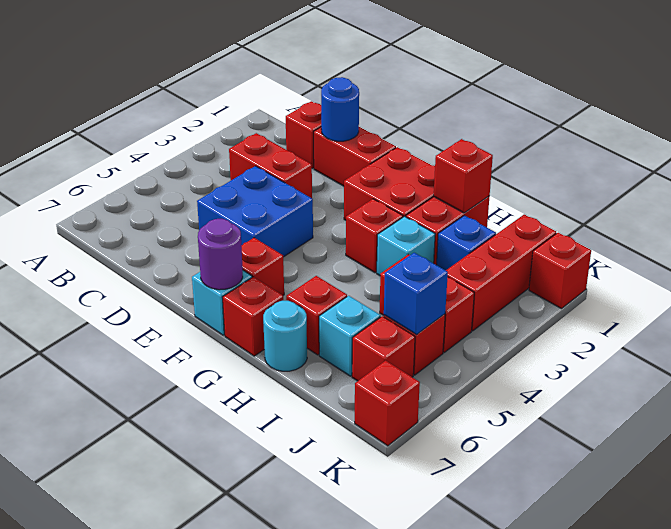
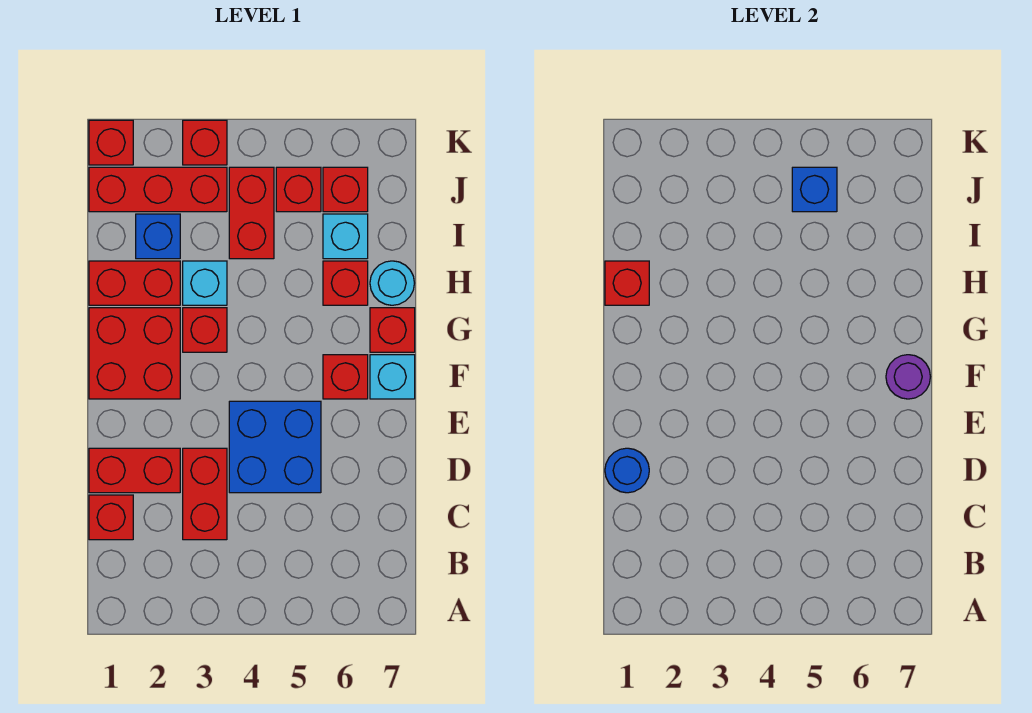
red 1x2 brick [314,127,396,186] -> red 1x2 brick turned to [89,448,180,493]
red 1x1 brick [355,361,420,446] -> red 1x1 brick moved to [183,120,227,165]

